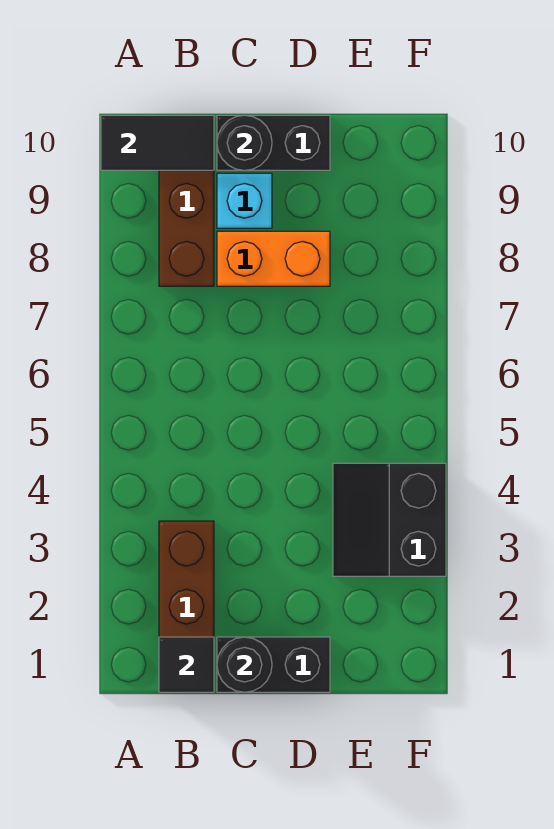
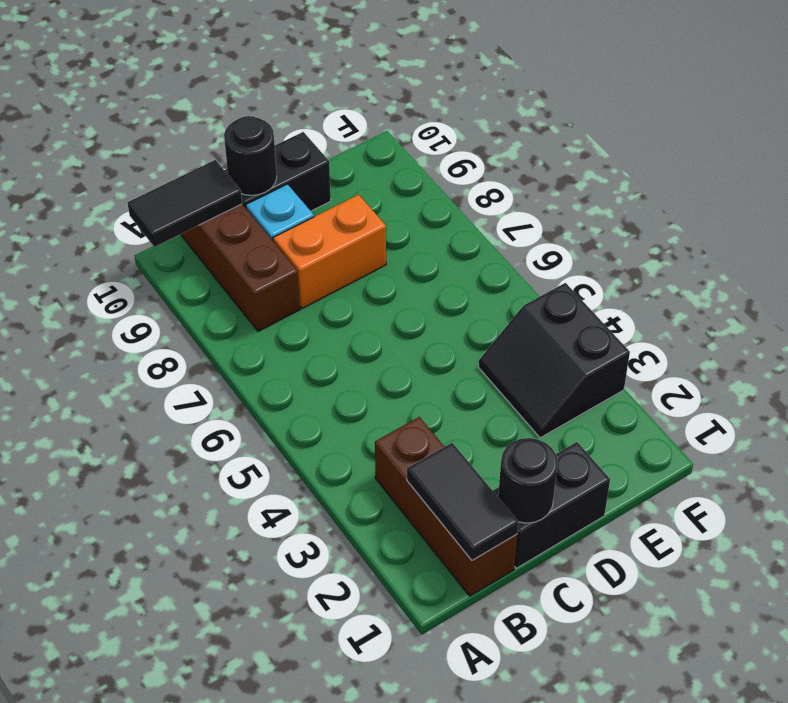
black 1x1 tile [159,637,214,692] -> black 1x2 tile [407,443,518,560]

